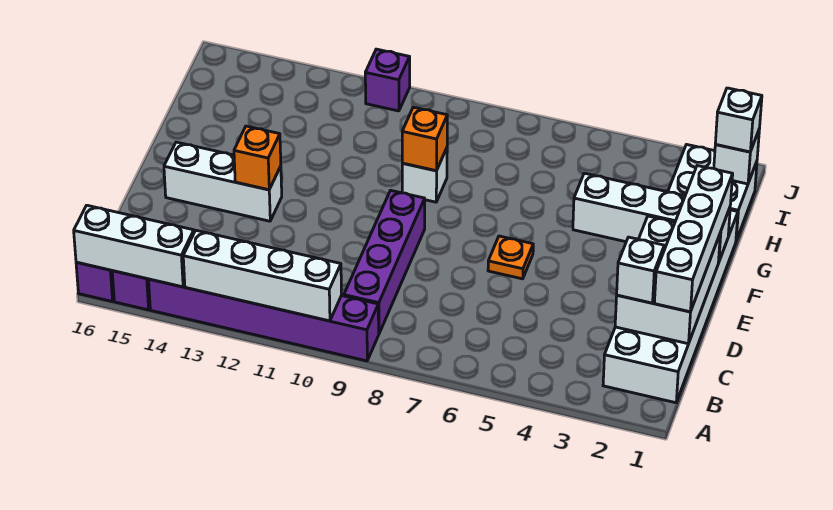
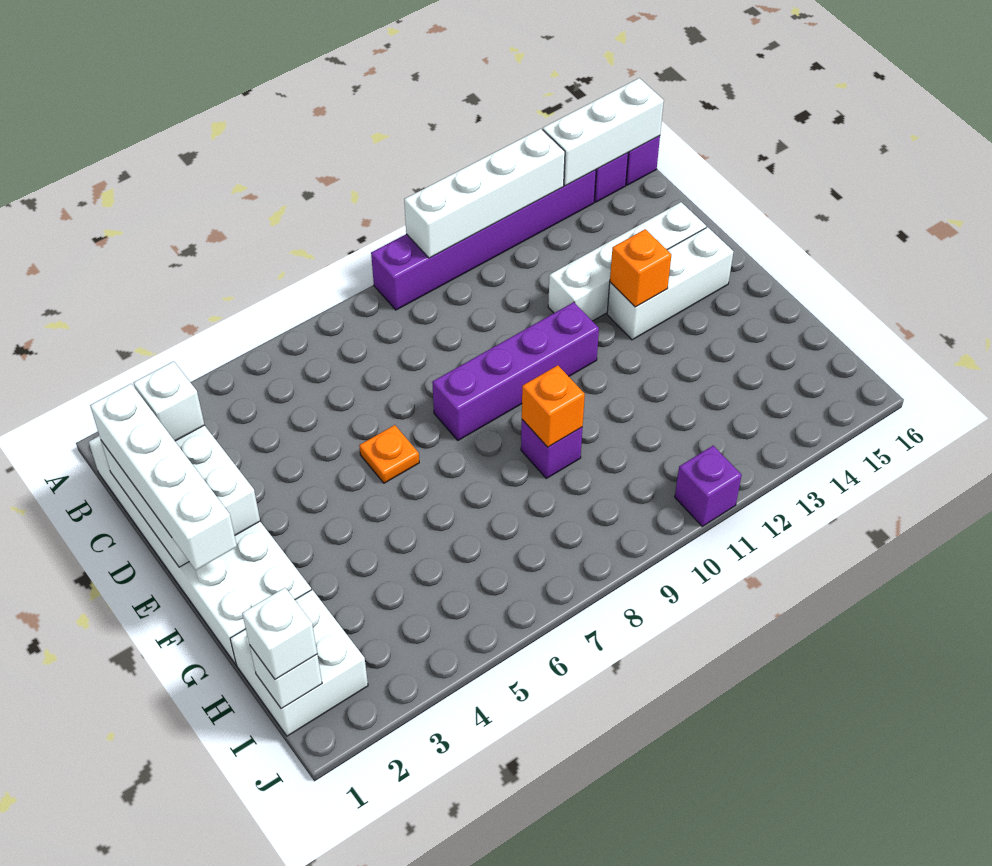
purple 1x4 brick [344,190,425,333] -> purple 1x4 brick turned to [432,302,599,440]
white 1x4 brick [573,173,730,263] -> white 1x4 brick moved to [548,202,706,321]
white 1x1 brick [402,148,447,202] -> purple 1x1 brick [521,420,583,478]

